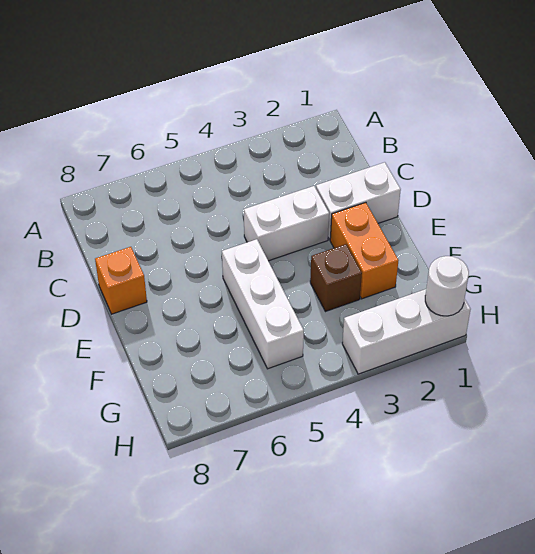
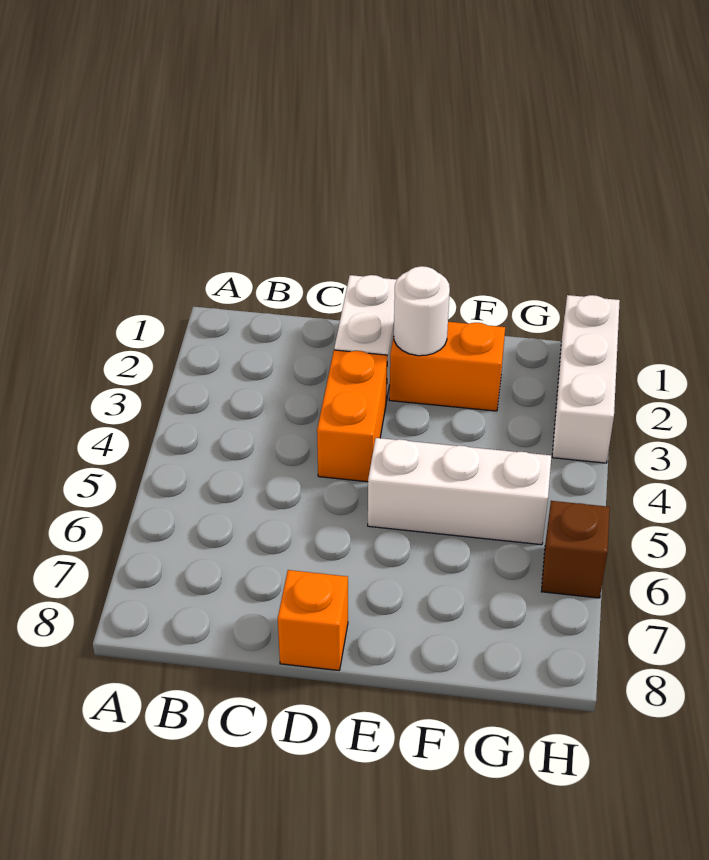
white 1x2 brick [244,186,329,261] -> orange 1x2 brick [317,350,387,482]
brown 1x1 brick [310,244,362,312] -> brown 1x1 brick moved to [541,501,610,598]
white 1x1 round brick [425,256,469,316] -> white 1x1 round brick moved to [394,266,450,356]

